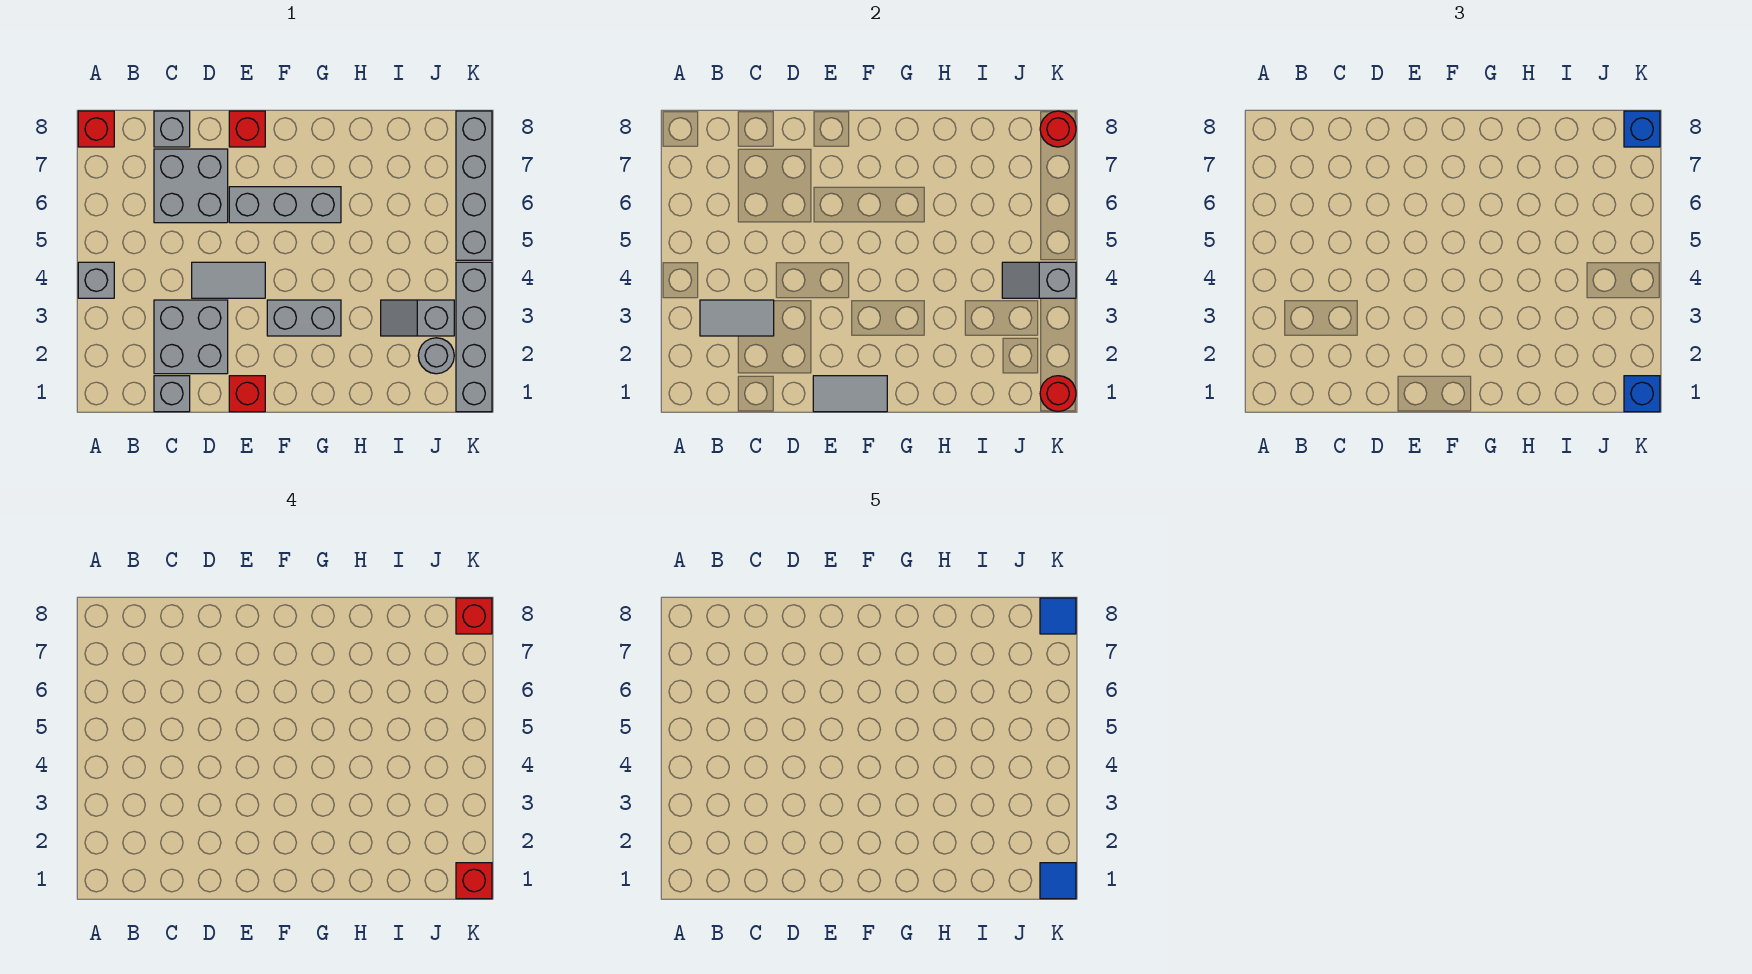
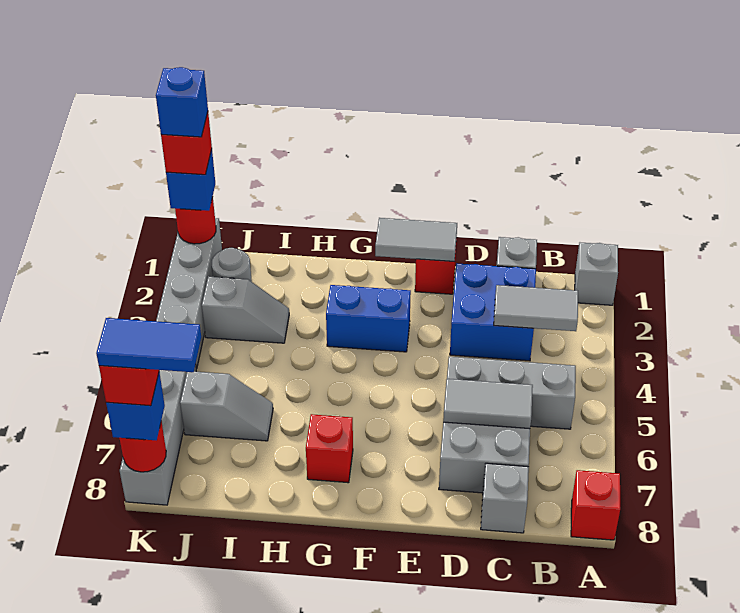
grey 1x1 brick [78,262,114,298] -> grey 1x1 brick moved to [575,243,618,305]
grey 2x2 brick [154,300,228,374] -> blue 2x2 brick [450,263,536,361]
grey 1x2 tile [192,262,265,298] -> grey 1x2 tile moved to [443,379,533,429]
grey 1x3 brick [229,187,341,223] -> grey 1x3 brick moved to [447,357,576,429]
red 1x1 brick [229,111,265,147] -> red 1x1 brick moved to [306,414,353,483]
grey 1x2 brick [267,300,341,336] -> blue 1x2 brick [326,285,411,352]
grey 1x2 slope [1002,262,1076,298] -> grey 1x2 slope moved to [180,371,273,441]
blue 1x1 tile [1040,863,1076,899] -> blue 1x1 brick [156,67,208,137]
blue 1x1 tile [1040,598,1076,634] -> blue 1x2 tile [96,318,201,372]

